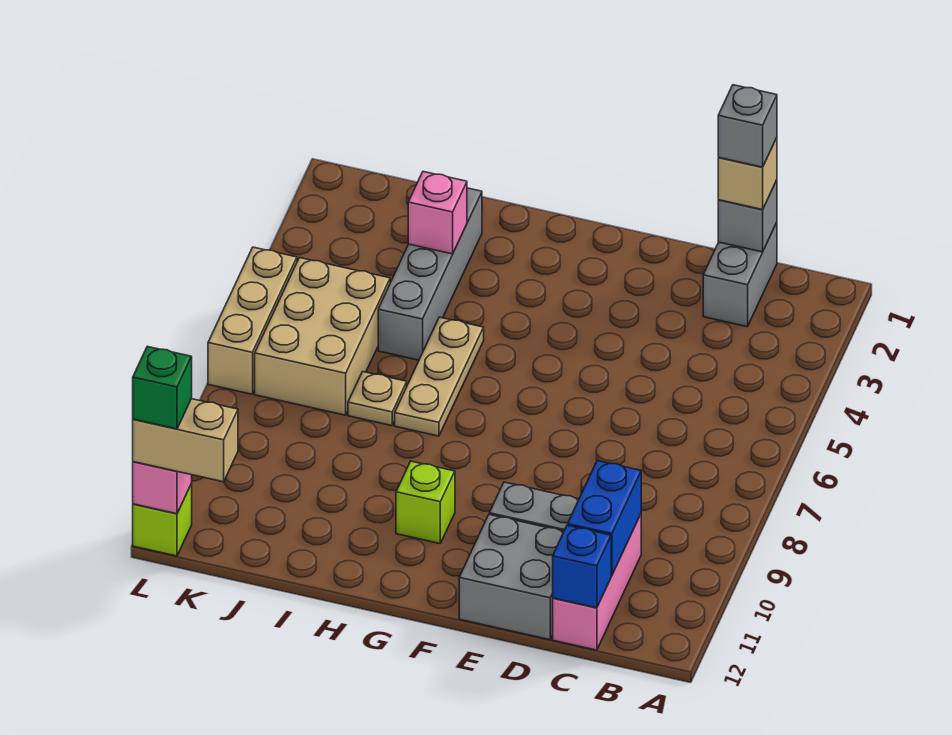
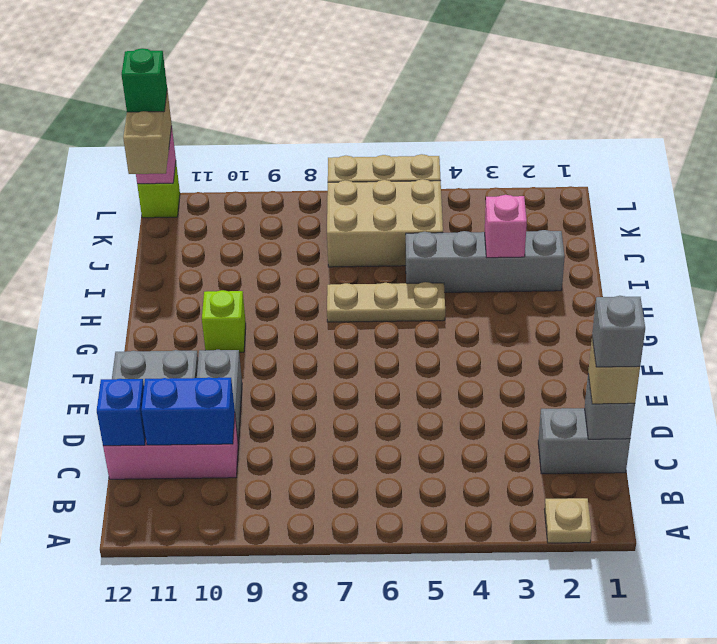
tan 1x1 plate [348,372,407,426] -> tan 1x1 plate moved to [545,498,592,543]

